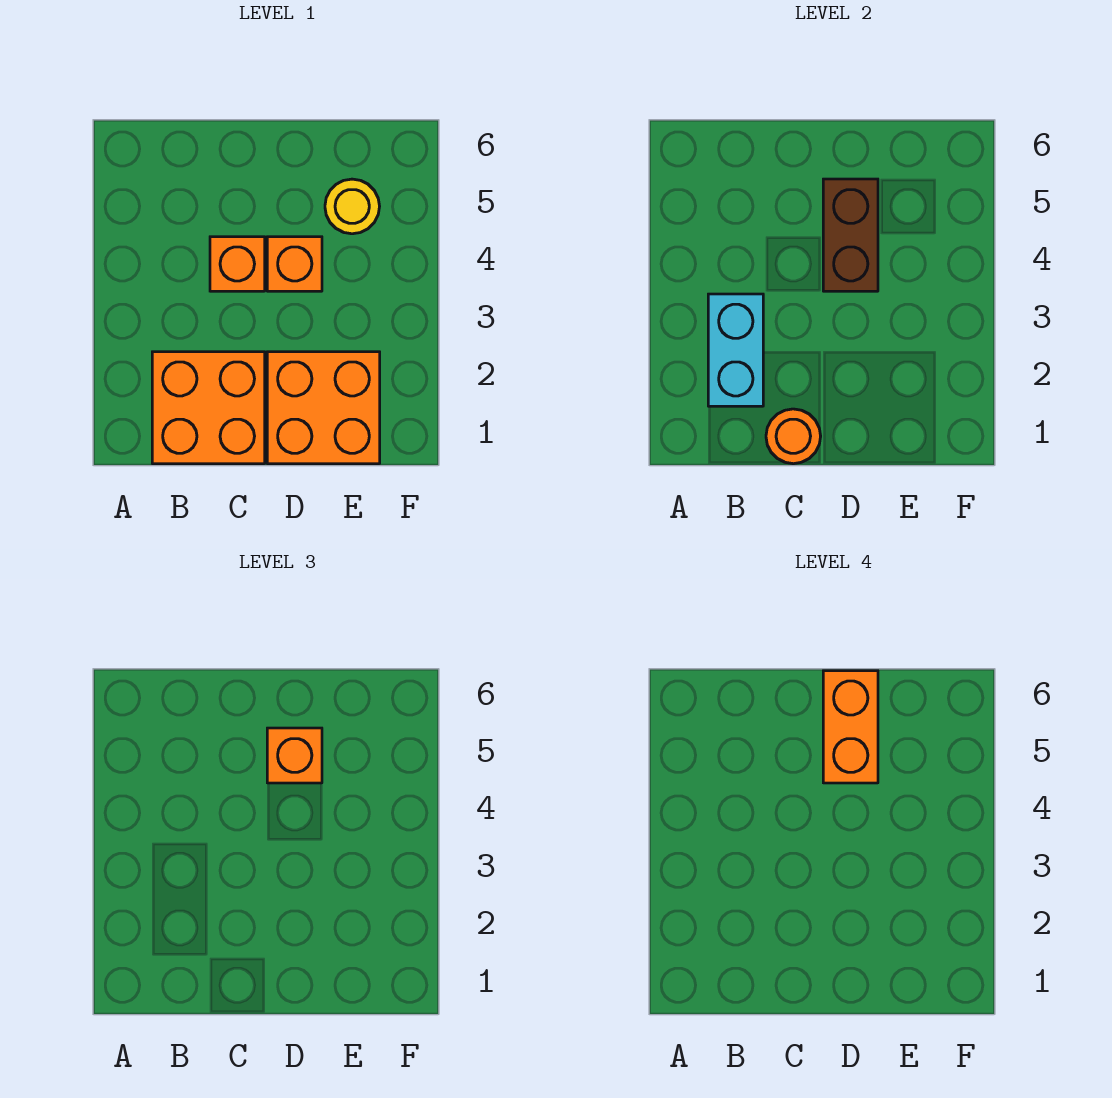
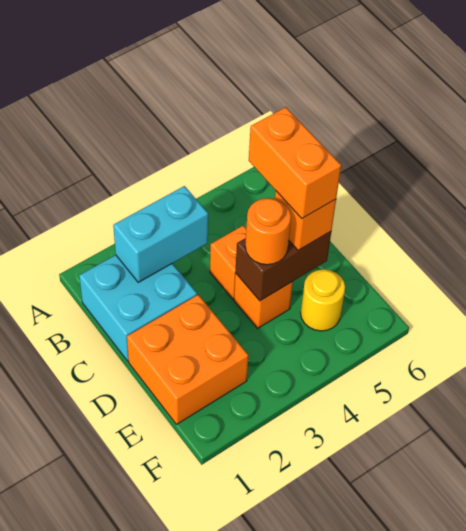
orange 2x2 brick [152,352,265,464] -> cyan 2x2 brick [79,255,197,361]
orange 1x1 round brick [766,409,821,464] -> orange 1x1 round brick moved to [245,198,291,265]
orange 1x2 brick [823,671,878,783] -> orange 1x2 brick turned to [249,107,341,219]

